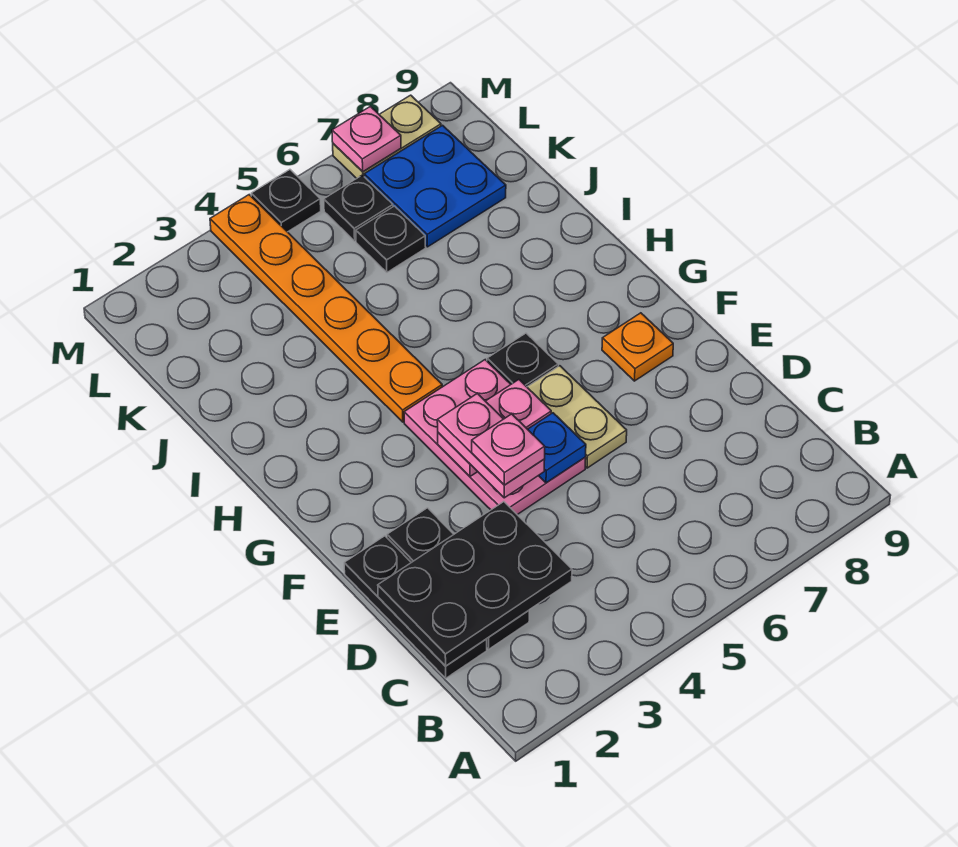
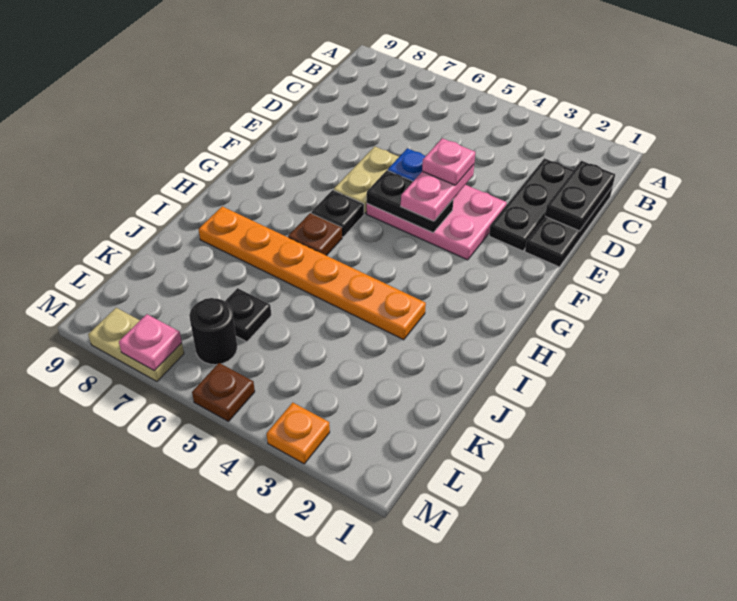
black 2x3 plate [378,502,572,666] -> black 1x2 plate [545,161,615,231]
pink 2x3 plate [404,360,586,515] -> pink 2x3 plate turned to [367,185,507,260]
pink 1x2 plate [438,380,551,476] -> black 1x2 plate [367,170,453,233]
orange 1x1 plate [602,313,673,381] -> orange 1x1 plate moved to [267,403,330,464]
orange 1x6 plate [210,195,442,422] -> orange 1x6 plate turned to [199,206,426,340]
none -> brown 1x1 plate [288,213,342,256]
blue 2x2 plate [364,125,506,247] -> none
black 1x1 plate [324,175,393,241] -> black 1x1 round brick [189,298,237,365]
black 1x1 plate [251,170,321,232] -> brown 1x1 plate [192,363,255,421]

